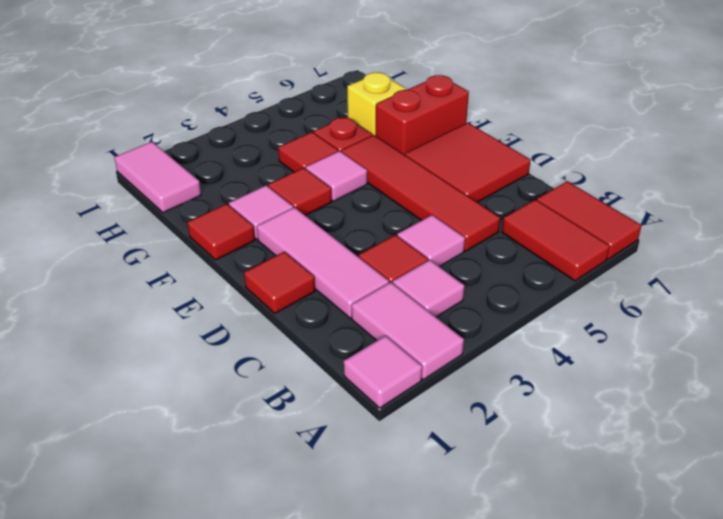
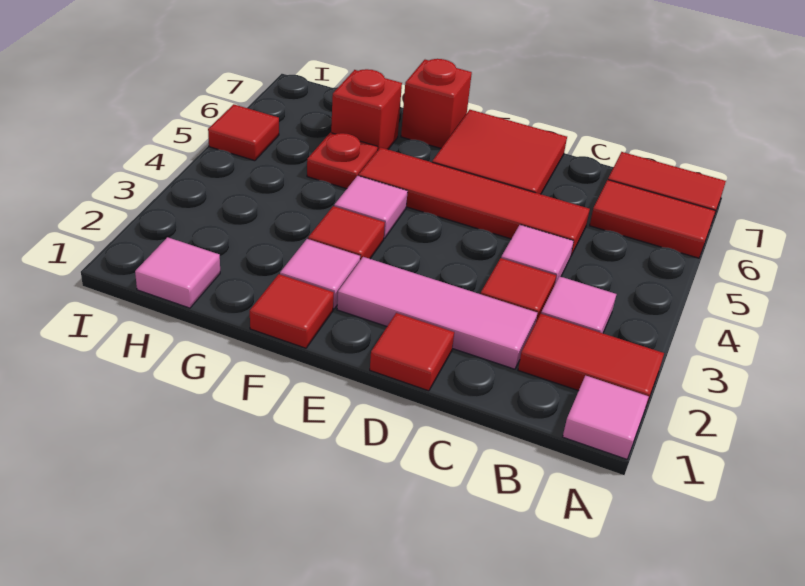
pink 1x2 tile [352,282,464,380] -> red 1x2 tile [518,314,664,406]
red 1x2 brick [375,75,469,155] -> red 1x1 brick [401,59,472,148]
red 1x1 tile [278,132,338,172] -> red 1x1 tile moved to [208,104,279,161]
yellow 1x1 brick [347,72,406,135] -> red 1x1 brick [331,69,402,149]
pink 1x2 tile [114,142,201,213] -> pink 1x1 tile [135,237,220,308]

